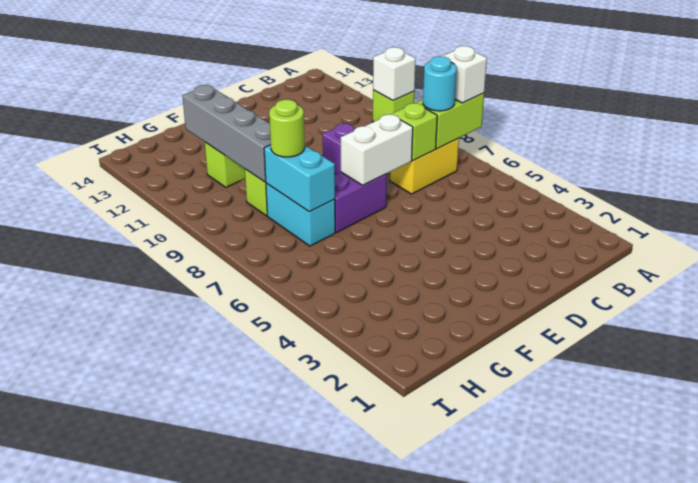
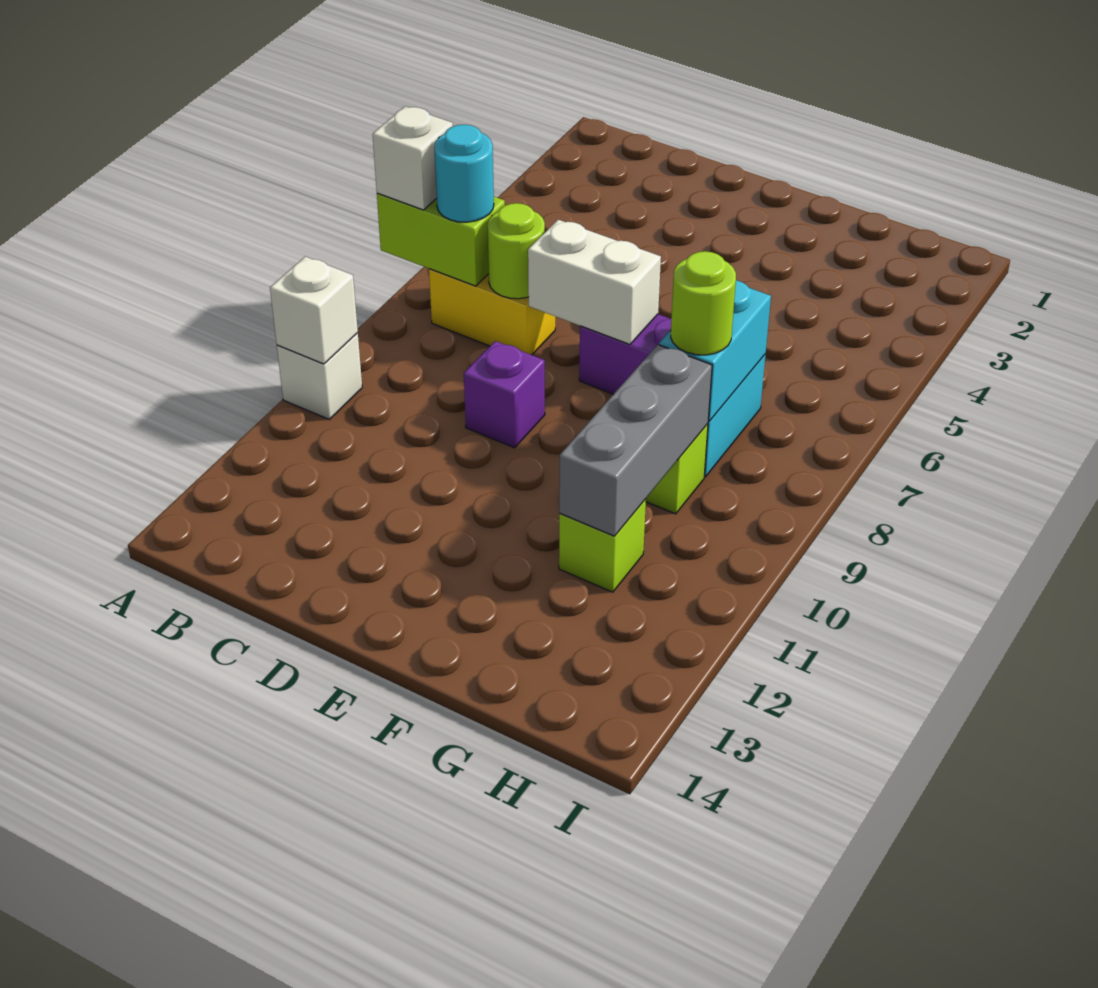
lime 1x1 brick [373,90,414,122] -> white 1x1 brick [277,333,362,419]
lime 1x1 brick [392,103,437,161] -> lime 1x1 round brick [488,203,545,299]
grey 1x4 brick [182,85,271,182] -> grey 1x3 brick [559,345,712,536]

